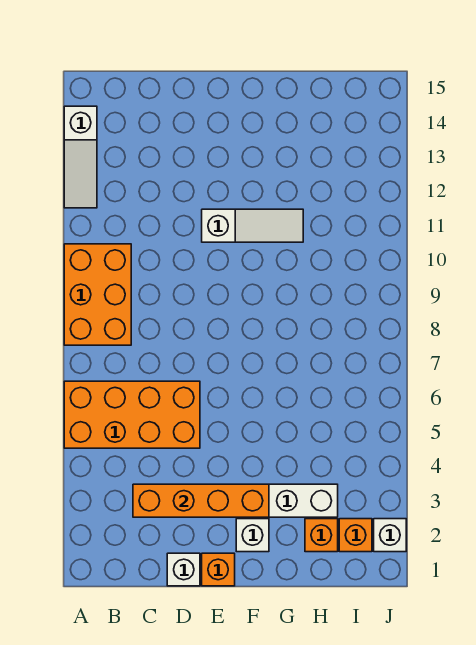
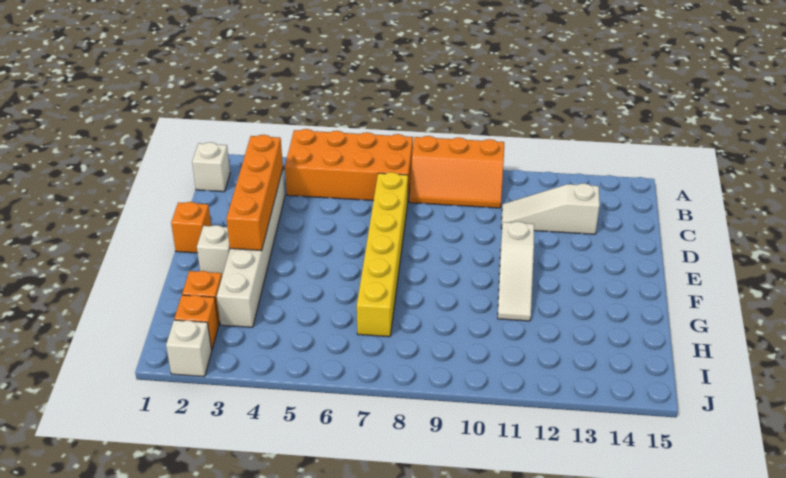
orange 2x4 brick [64,381,200,448] -> orange 2x4 brick turned to [285,129,413,201]
orange 2x3 brick [64,244,131,345] -> orange 2x3 slope [409,136,504,208]
white 1x3 slope [64,106,97,208] -> white 1x3 slope moved to [501,183,600,234]
none -> yellow 1x6 brick [357,172,408,337]
white 1x1 brick [167,553,200,586] -> white 1x1 brick moved to [192,142,230,192]

